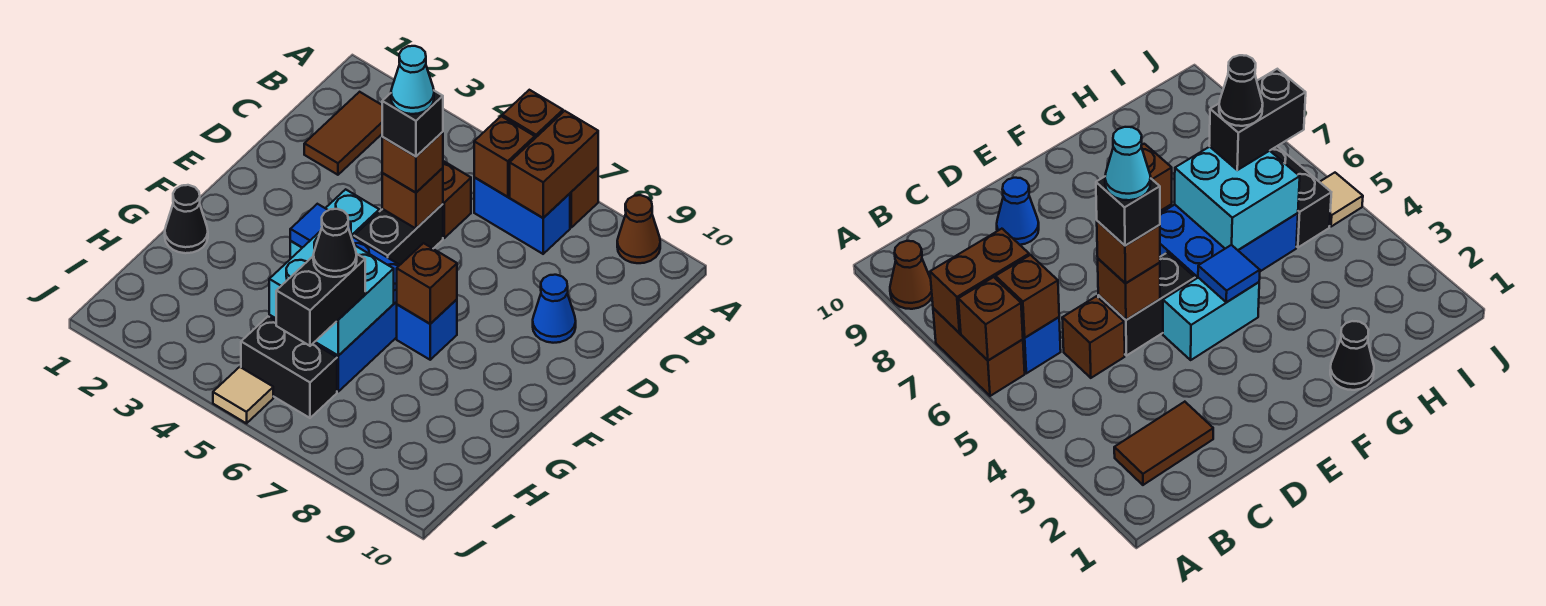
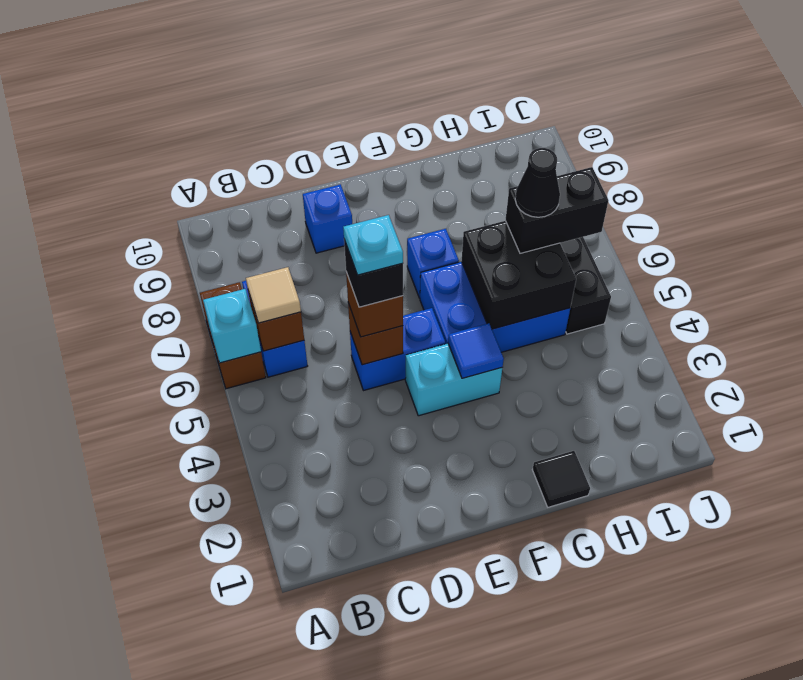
brown 1x1 brick [502,90,563,138] -> cyan 1x1 brick [203,289,261,363]
brown 1x2 brick [510,111,598,218] -> none
brown 1x1 cone [617,195,660,263] -> none
brown 1x2 tile [304,92,382,175] -> none
brown 1x1 brick [443,161,471,238] -> none
black 1x2 brick [354,204,443,265] -> blue 1x2 brick [350,308,445,391]
cyan 1x1 cone [391,46,434,114] -> cyan 1x1 plate [343,215,403,275]
blue 1x1 cone [533,275,576,343] -> blue 1x1 brick [303,184,352,253]
brown 1x1 brick [397,243,457,324] -> none
black 1x1 cone [165,185,208,253] -> black 1x1 tile [532,451,590,507]
cyan 2x2 brick [269,231,394,356] -> black 2x2 brick [462,221,576,329]
tan 1x1 tile [213,367,273,423] -> tan 1x1 tile moved to [246,267,301,323]

